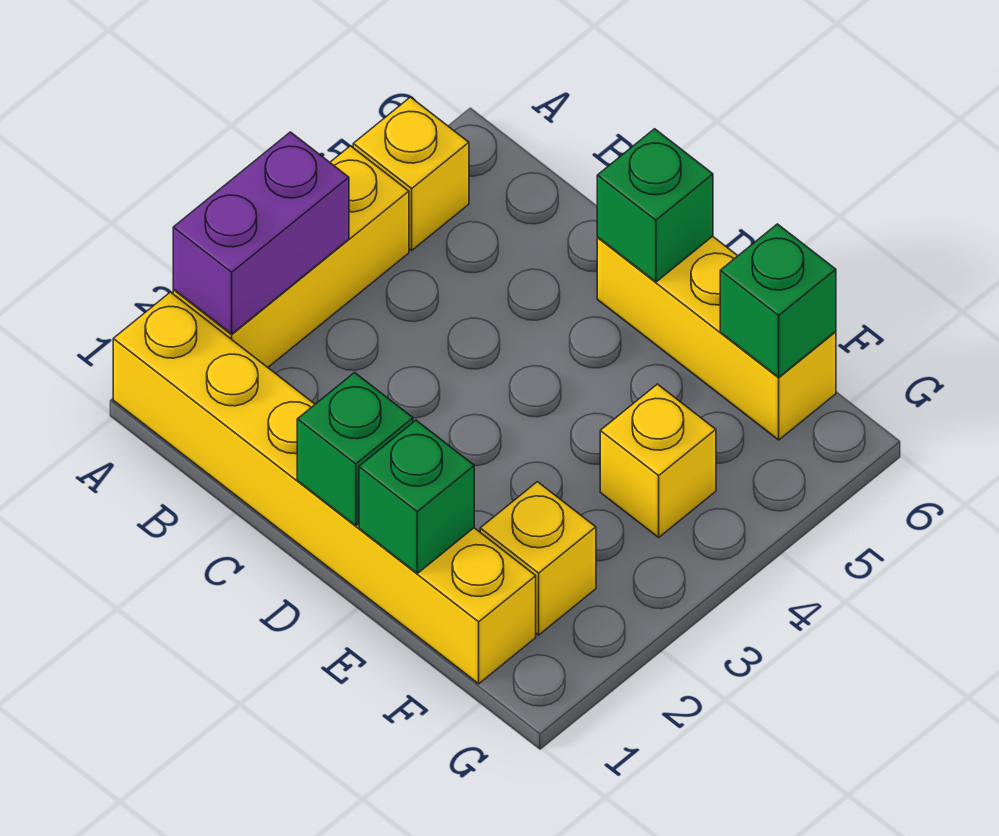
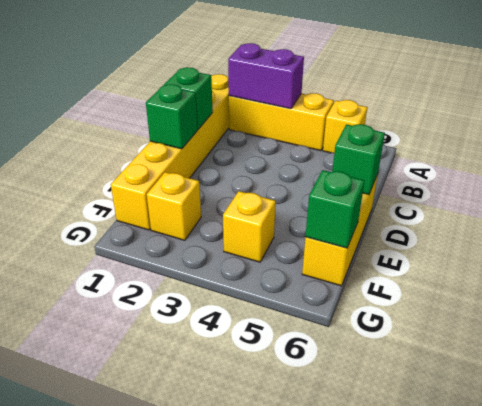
green 1x1 brick [359,420,474,573] -> green 1x1 brick moved to [164,67,213,129]

